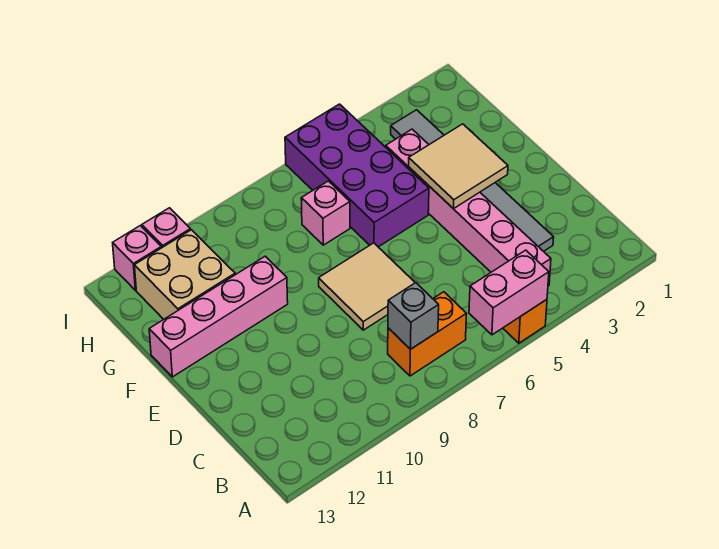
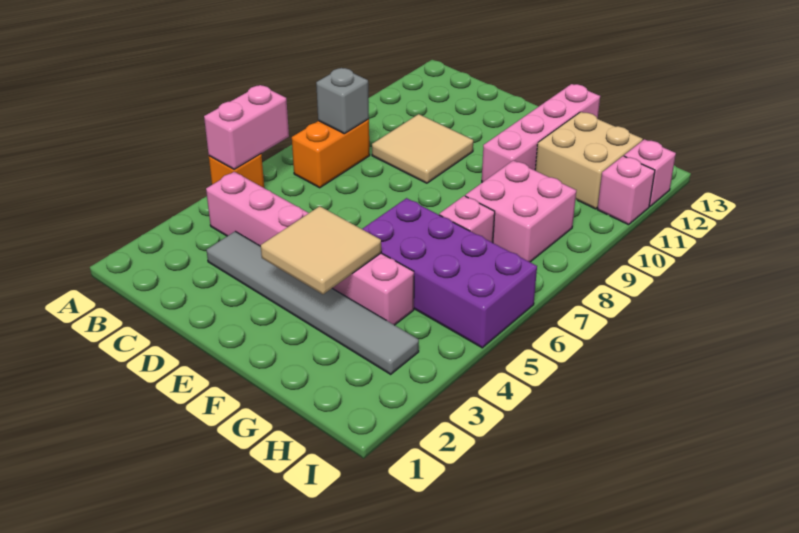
tan 2x2 tile [319,243,415,330] -> tan 2x2 tile moved to [372,114,473,183]
none -> pink 2x2 brick [465,160,576,262]

